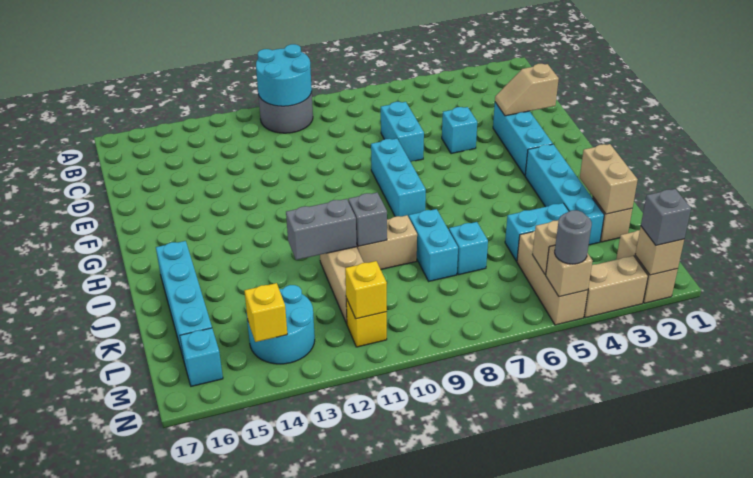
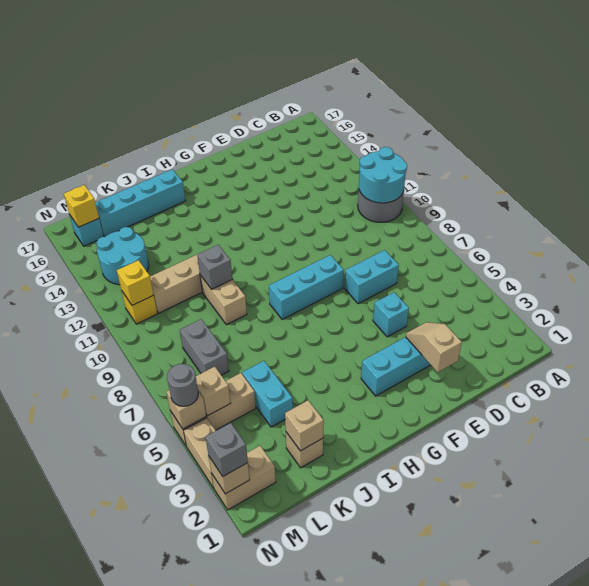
cyan 1x4 brick [525,144,604,245] -> none
tan 1x2 brick [580,144,638,214] -> tan 1x1 brick [285,401,324,451]
cyan 1x2 brick [409,209,458,281] -> none
grey 1x2 brick [286,199,357,260] -> grey 1x2 brick moved to [180,319,229,375]
cyan 1x1 brick [449,222,488,275] -> none
yellow 1x1 brick [244,283,287,342] -> yellow 1x1 brick moved to [64,185,99,227]

